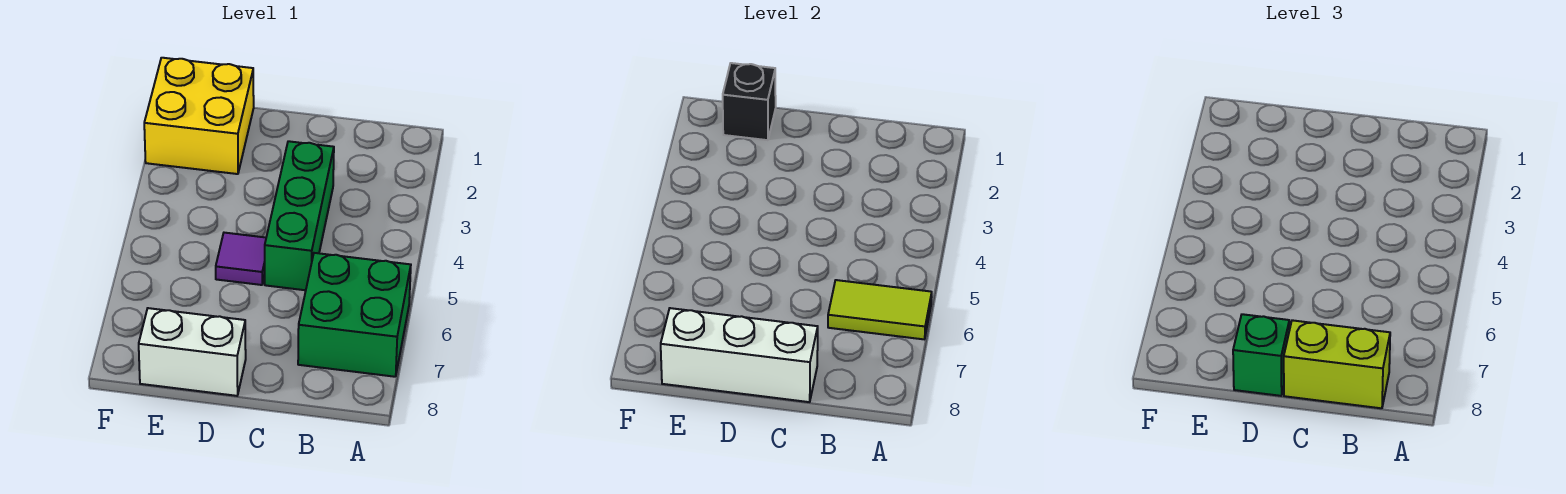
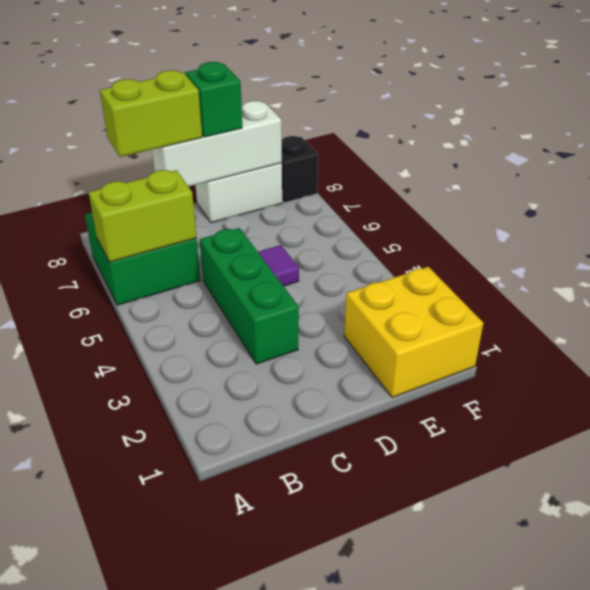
lime 1x2 tile [828,280,932,339] -> lime 1x2 brick [88,170,197,262]
black 1x1 brick [723,63,776,140] -> black 1x1 brick moved to [282,136,318,203]

